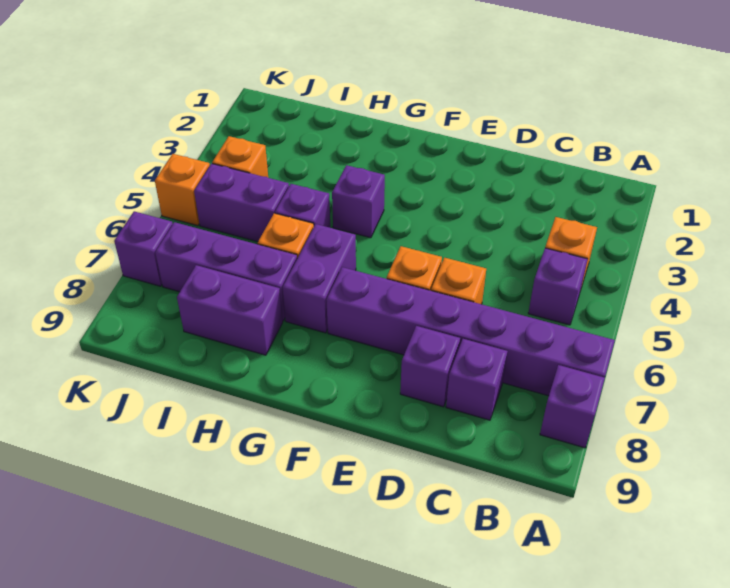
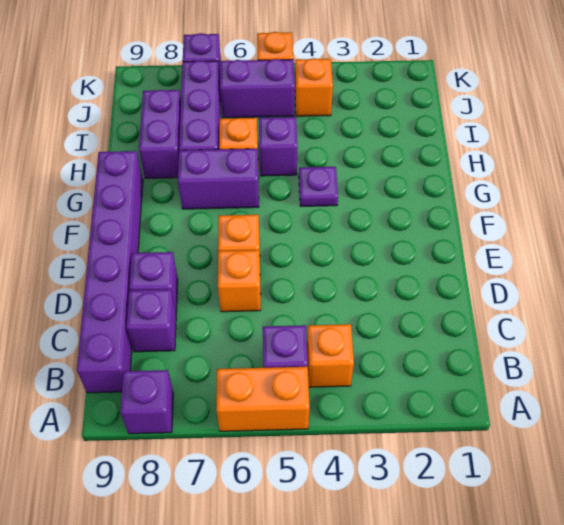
none -> orange 1x2 brick [216,367,310,431]
purple 1x6 brick [326,267,615,396] -> purple 1x6 brick moved to [77,151,143,393]
purple 1x1 brick [332,165,385,238] -> purple 1x1 plate [299,167,338,206]
purple 1x2 brick [194,164,289,242] -> purple 1x2 brick turned to [220,59,295,118]

